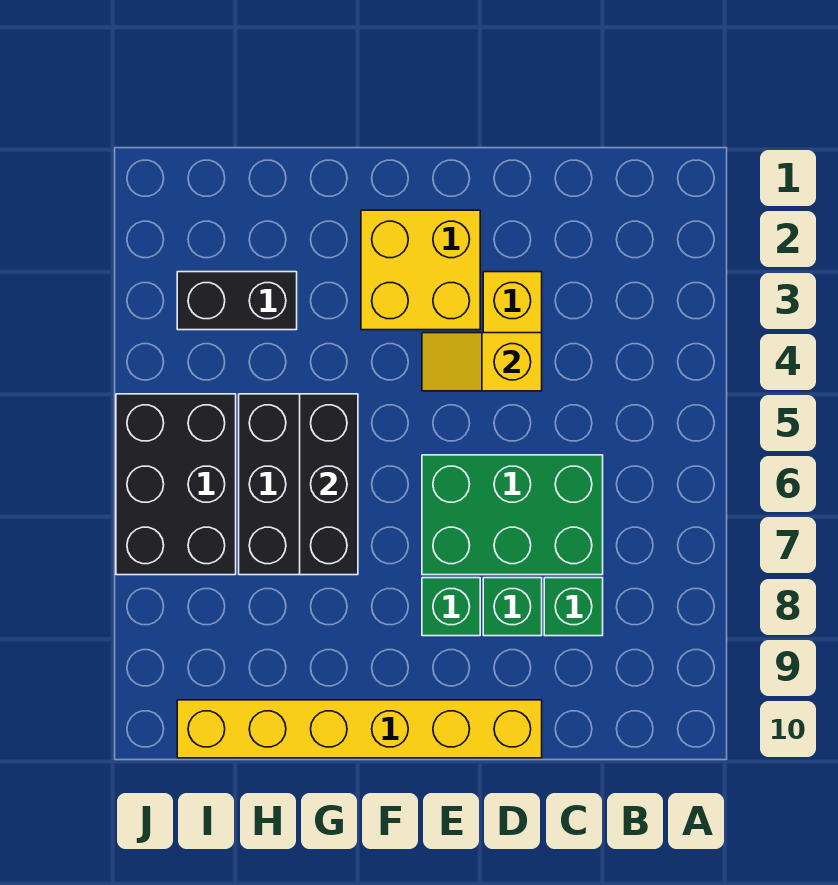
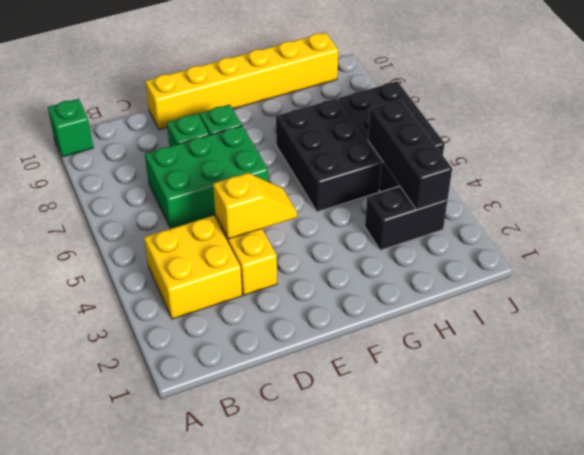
green 1x1 brick [544,578,603,636] -> green 1x1 brick moved to [48,99,93,157]
yellow 2x2 brick [361,210,480,330] -> yellow 2x2 brick moved to [144,216,242,319]
black 1x3 brick [300,394,358,575] -> black 1x3 brick moved to [368,100,452,210]

